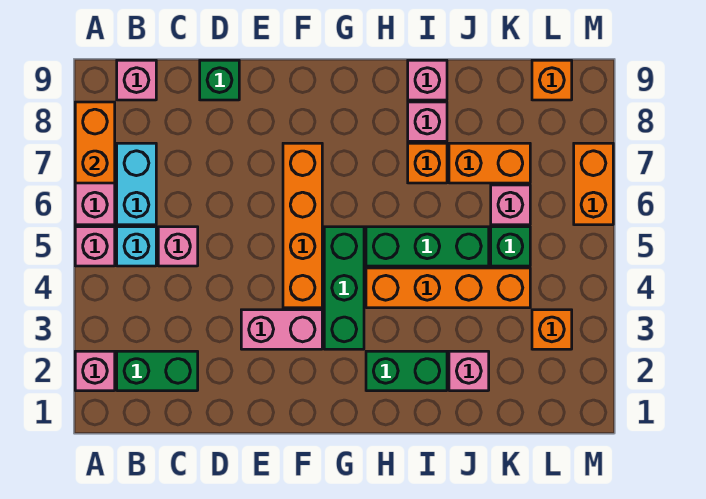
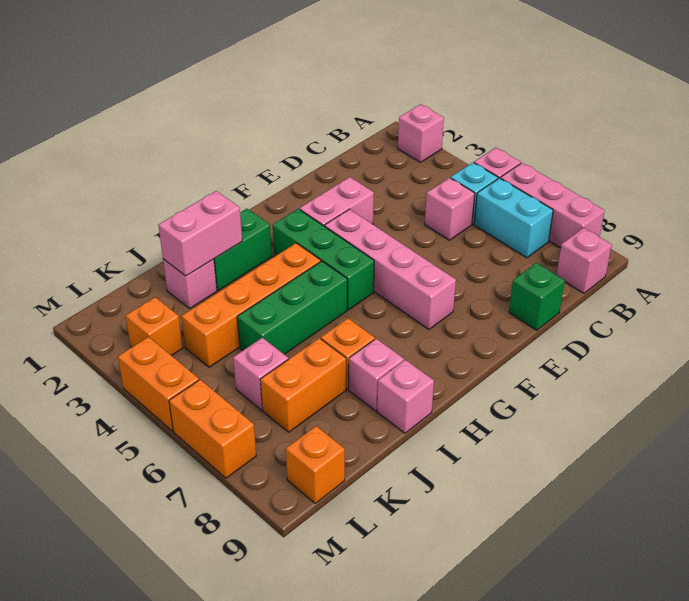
orange 1x2 brick [75,102,115,183] -> orange 1x2 brick moved to [118,337,199,431]
green 1x2 brick [117,351,198,391] -> none
orange 1x4 brick [283,143,322,308] -> pink 1x4 brick [325,209,456,329]
none -> pink 1x2 brick [158,191,242,276]
green 1x1 brick [491,227,530,266] -> none

